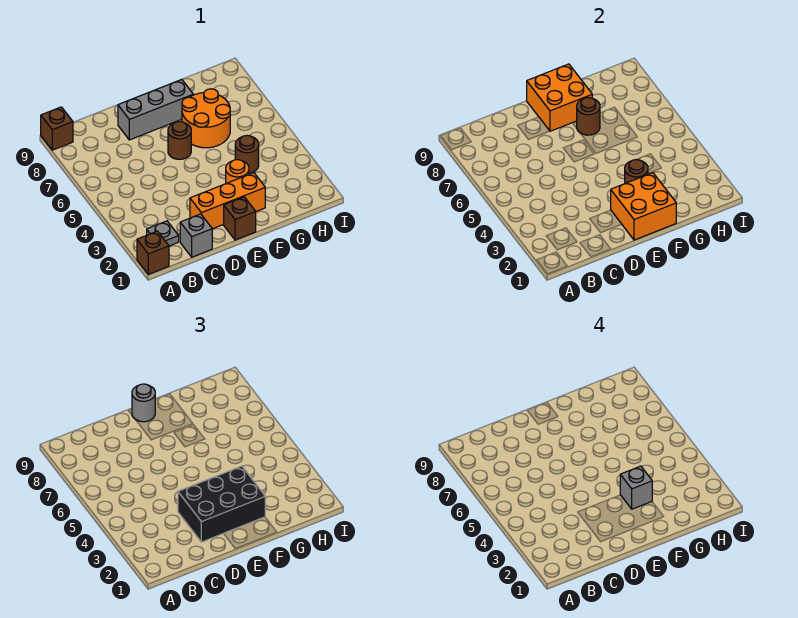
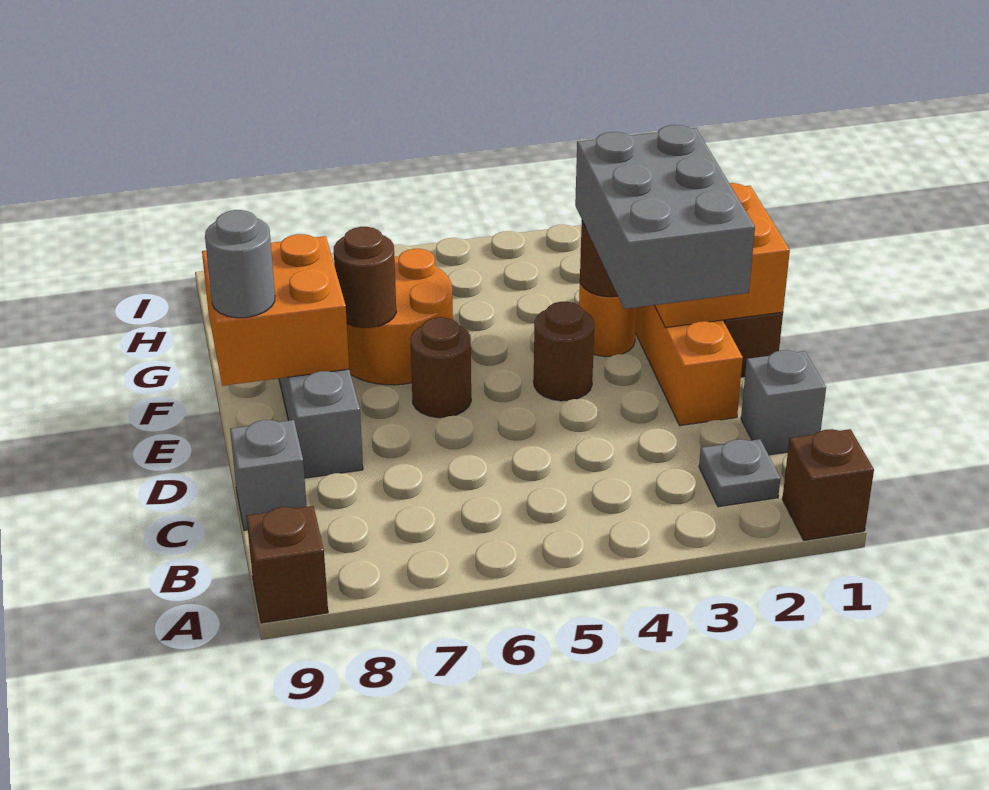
black 2x3 brick [178,466,265,542] -> grey 2x3 brick [575,125,755,309]
grey 1x1 brick [620,466,652,509] -> grey 1x1 brick moved to [230,420,307,531]
brown 1x1 round brick [235,135,259,173] -> brown 1x1 round brick moved to [534,302,594,401]

